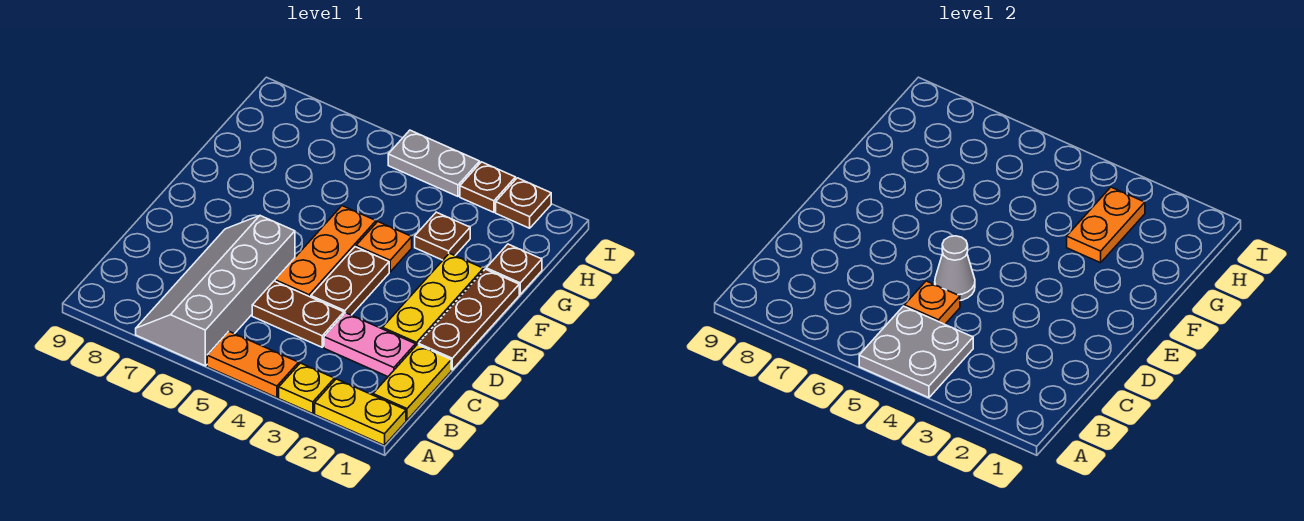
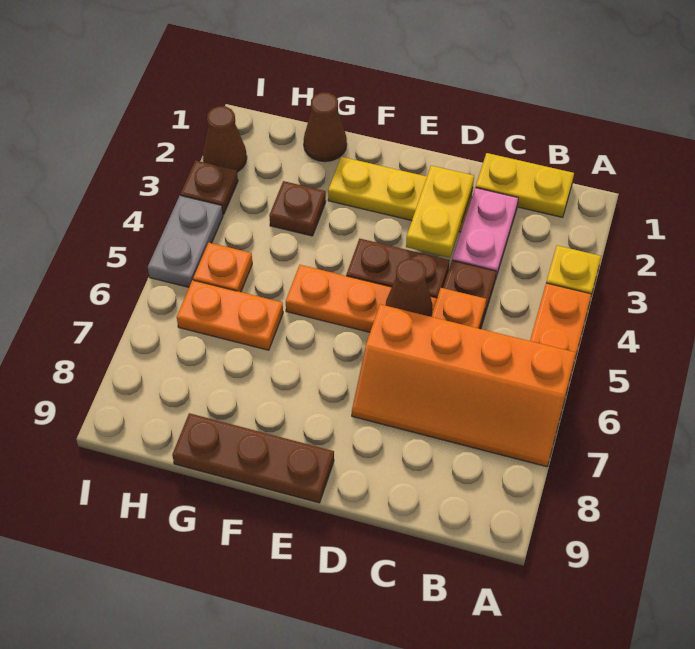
yellow 1x2 plate [315,379,406,445] -> yellow 1x2 plate moved to [406,166,474,258]
grey 2x2 plate [859,306,973,398] -> none
grey 2x4 slope [136,216,295,366] -> orange 2x4 slope [352,304,576,467]
brown 1x3 plate [418,269,519,370] -> brown 1x3 plate moved to [172,413,334,503]
grey 1x1 cone [935,236,975,300] -> brown 1x1 cone [386,259,433,317]
orange 1x1 plate [356,222,412,272] -> orange 1x1 plate moved to [193,243,252,292]
brown 1x1 plate [486,244,542,294] -> brown 1x1 cone [304,93,347,162]
orange 1x2 plate [1067,187,1145,263] -> orange 1x2 plate moved to [177,280,283,350]
brown 1x1 plate [496,178,551,228] -> brown 1x1 cone [203,106,247,172]

